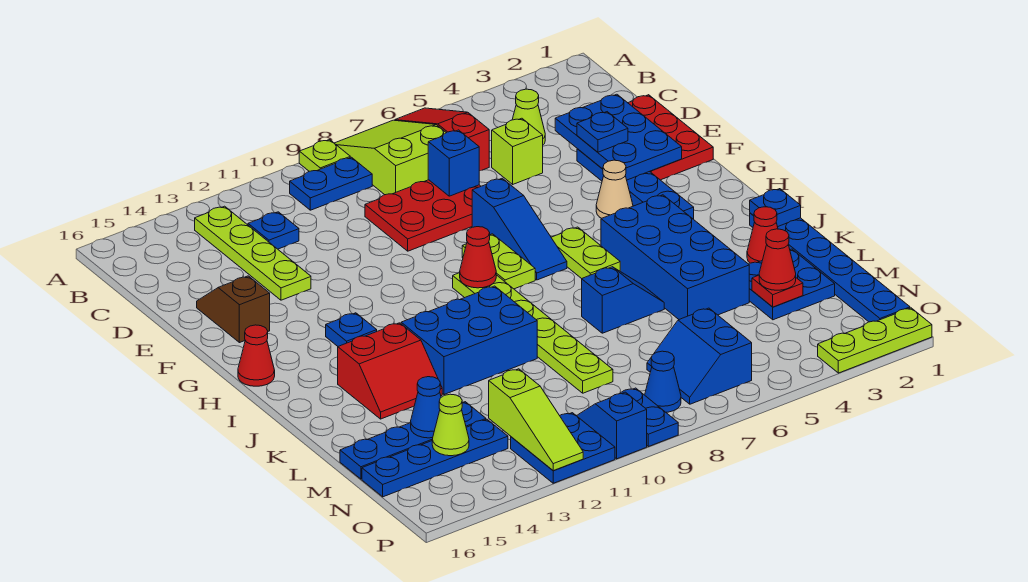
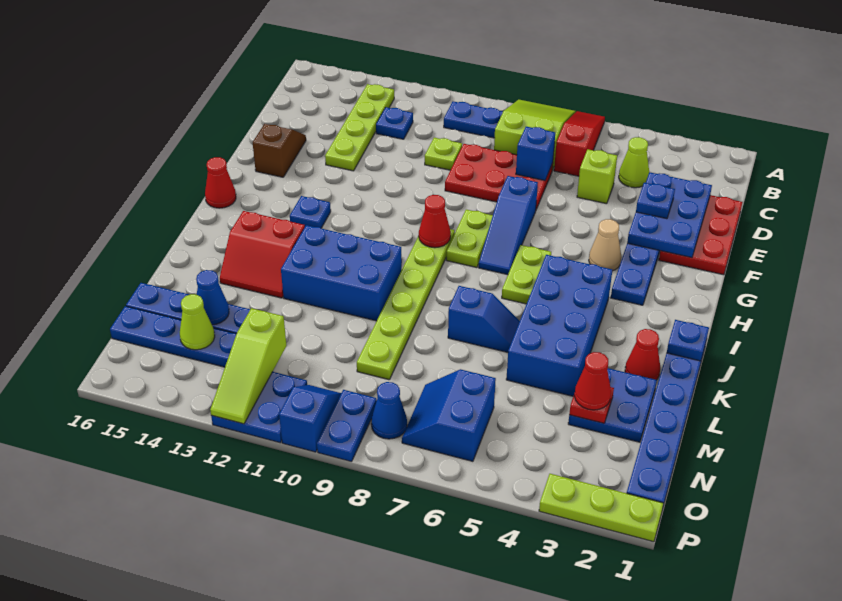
lime 1x1 plate [299,140,350,171] -> lime 1x1 plate moved to [425,138,462,170]

